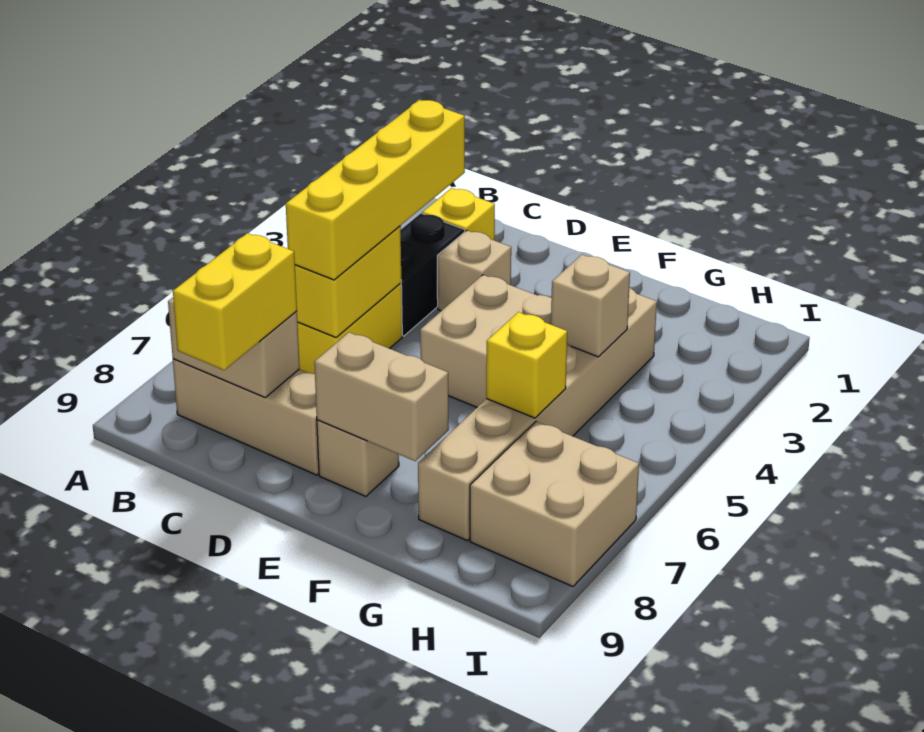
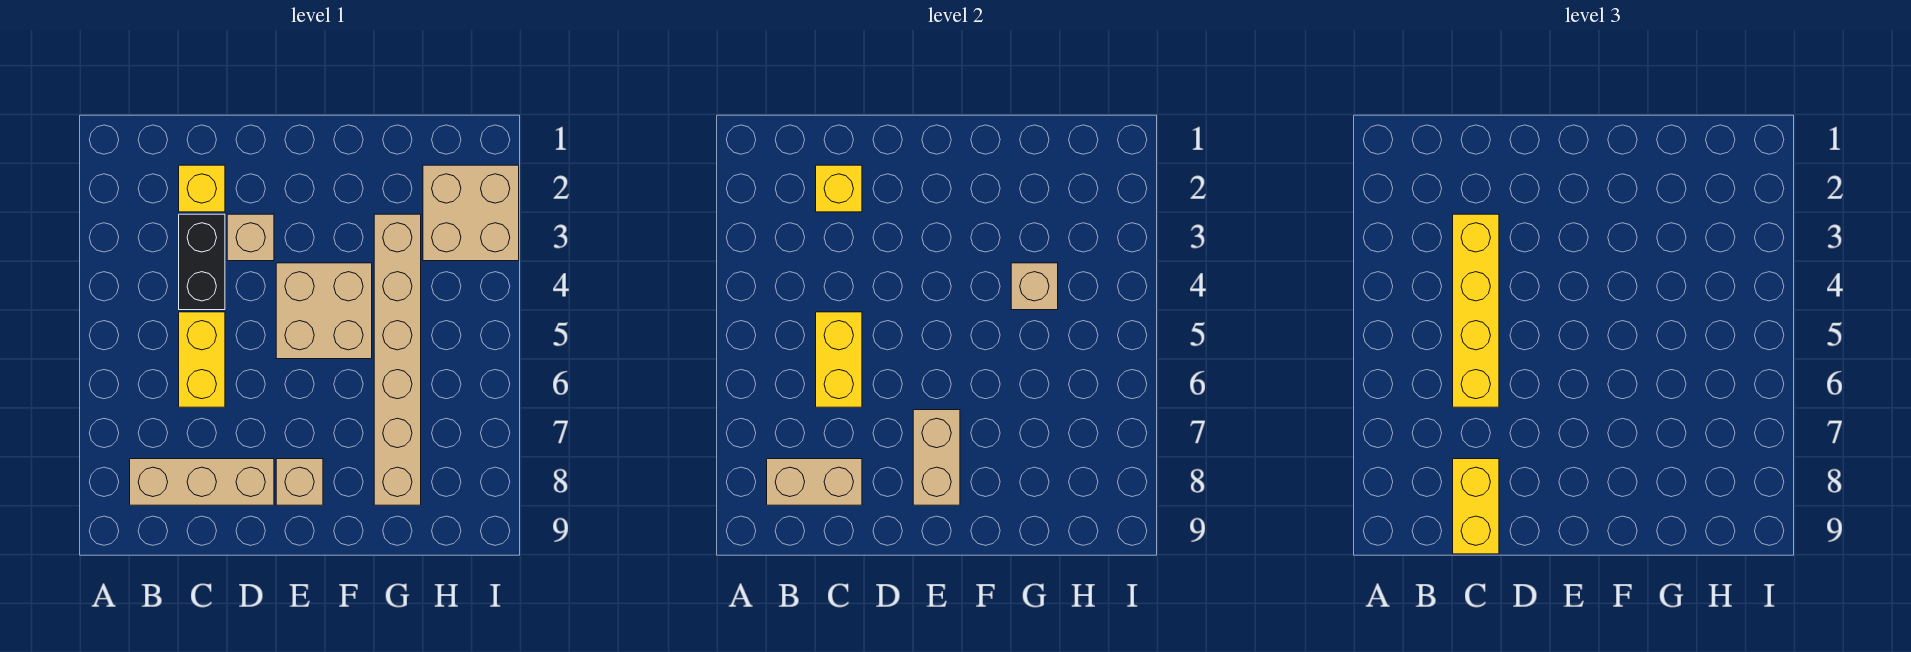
tan 1x2 brick [314,332,449,461] -> tan 1x2 brick turned to [913,410,960,505]
yellow 1x1 brick [486,312,567,418] -> yellow 1x1 brick moved to [816,165,862,212]
tan 2x2 brick [470,422,639,586] -> tan 2x2 brick moved to [423,165,519,261]

